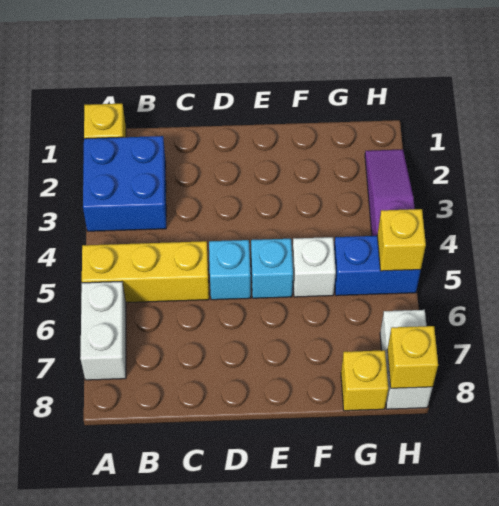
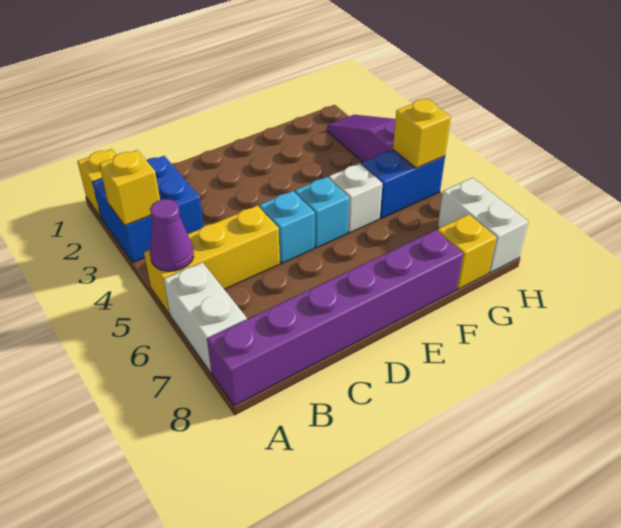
none -> purple 1x1 cone [150,199,194,271]
none -> purple 1x6 brick [207,230,463,406]
yellow 1x1 brick [387,326,438,388] -> yellow 1x1 brick moved to [99,150,160,226]

